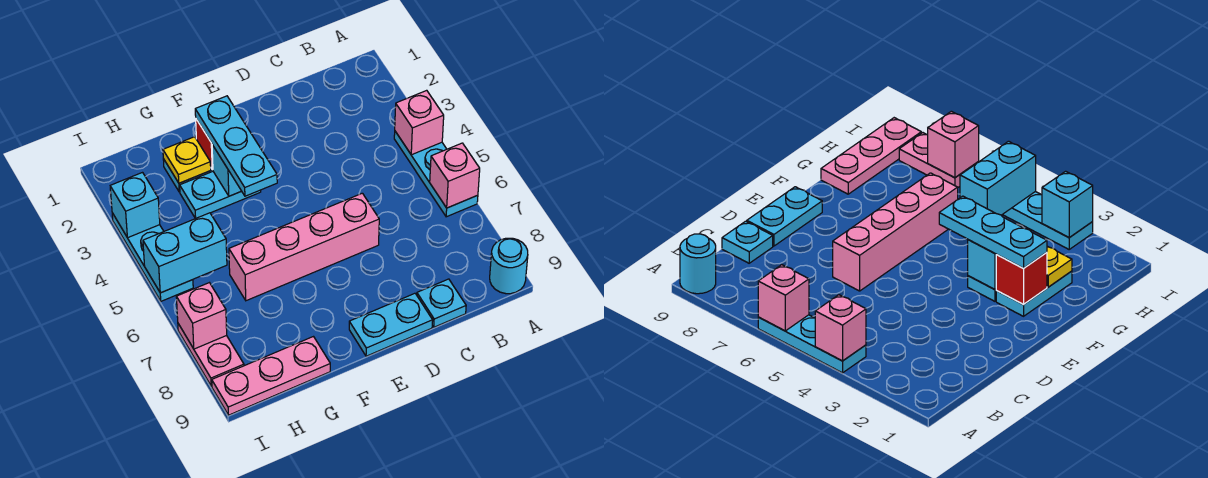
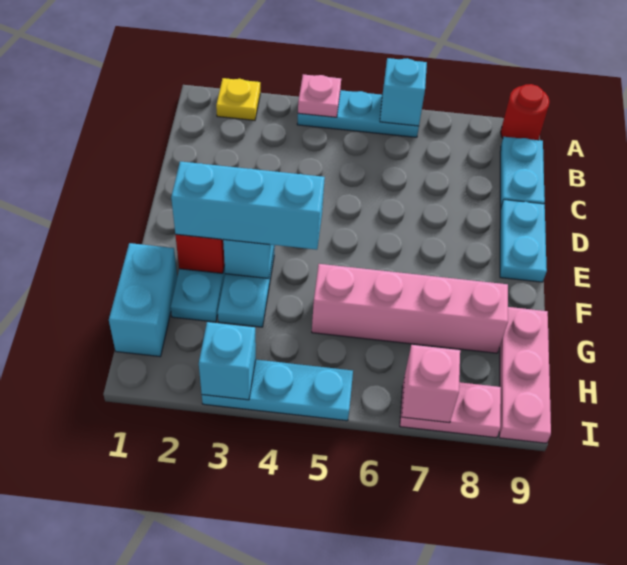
pink 1x1 brick [395,90,444,155] -> pink 1x1 plate [298,74,341,117]
pink 1x1 brick [430,143,480,208] -> cyan 1x1 brick [380,58,427,126]
cyan 1x1 round brick [490,238,528,294] -> red 1x1 round brick [501,84,550,140]
cyan 1x1 plate [417,279,466,327] -> cyan 1x2 plate [500,137,545,208]
pink 1x4 brick [229,193,379,301] -> pink 1x4 brick turned to [312,264,508,353]
cyan 1x3 plate [195,96,277,196] -> cyan 1x3 brick [171,161,325,250]
yellow 1x1 plate [163,137,211,183] -> yellow 1x1 plate moved to [216,78,260,120]
cyan 1x2 brick [143,213,227,293] -> cyan 1x2 brick moved to [109,243,177,357]

